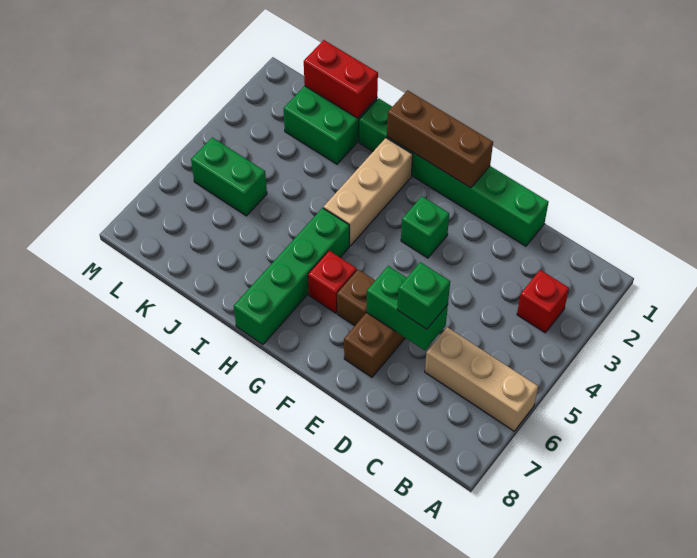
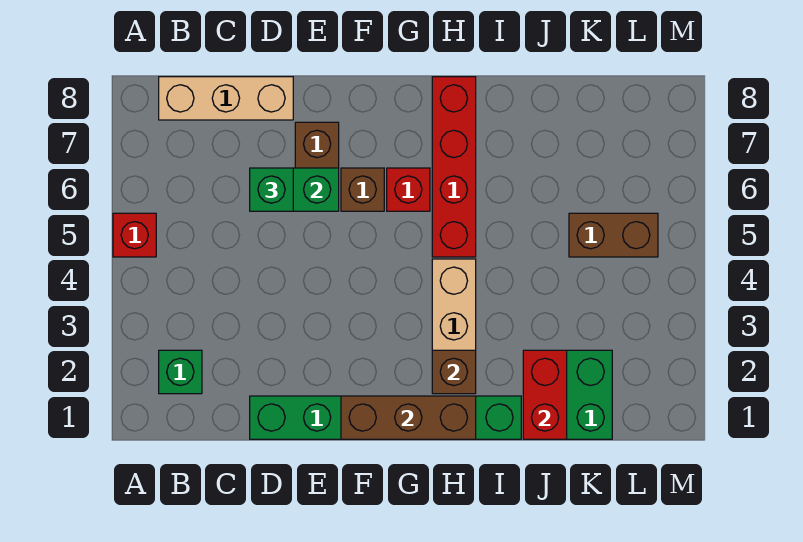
tan 1x3 brick [425,327,538,431] -> tan 1x3 brick moved to [159,77,293,120]
red 1x1 brick [517,270,569,333] -> red 1x1 brick moved to [113,213,156,257]
green 1x1 brick [401,196,449,258] -> green 1x1 brick moved to [159,350,202,394]
none -> brown 1x1 brick [432,350,476,394]
green 1x4 brick [234,208,349,345] -> red 1x4 brick [432,77,476,257]
red 1x2 brick [304,40,378,118] -> red 1x2 brick turned to [523,350,567,439]
green 1x2 brick [191,137,267,216] -> brown 1x2 brick [569,213,658,257]

